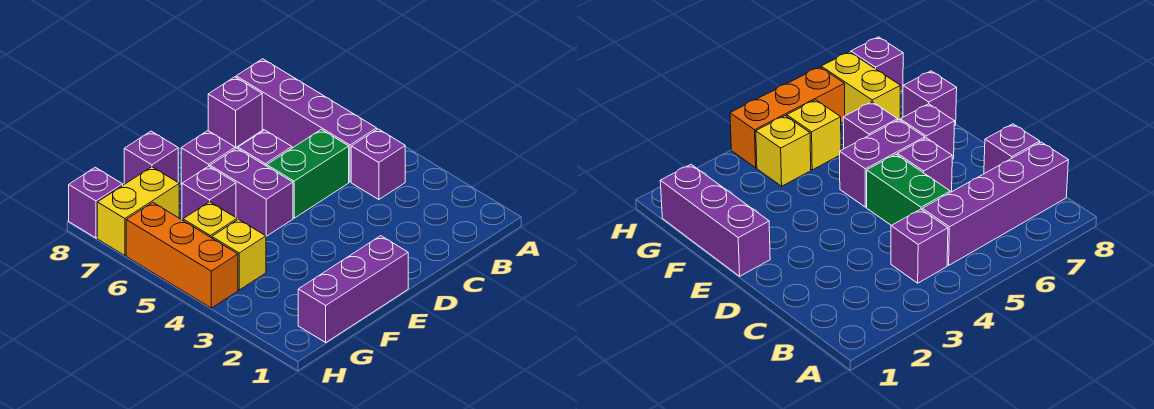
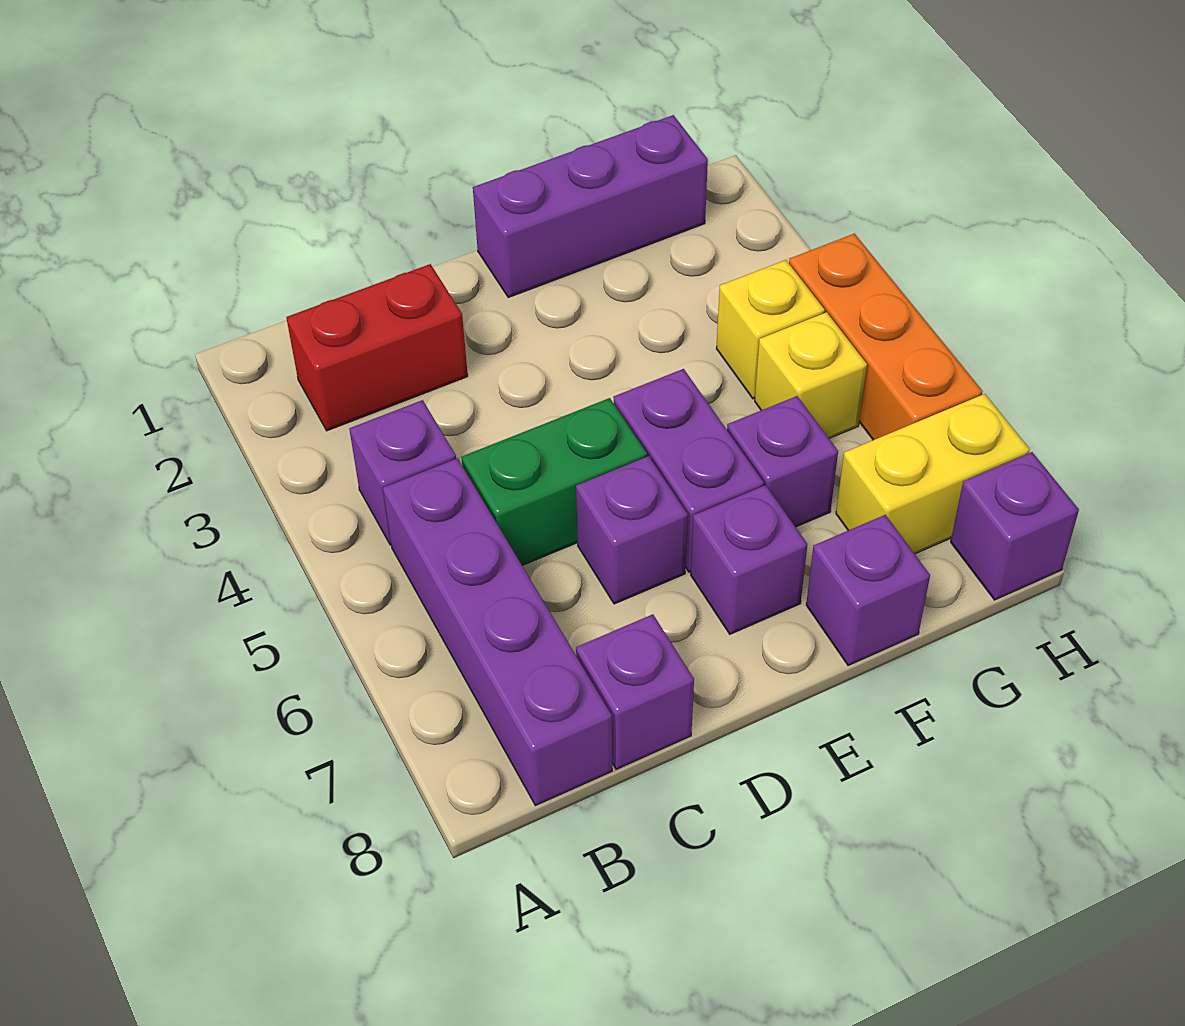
none -> red 1x2 brick [286,264,468,431]

